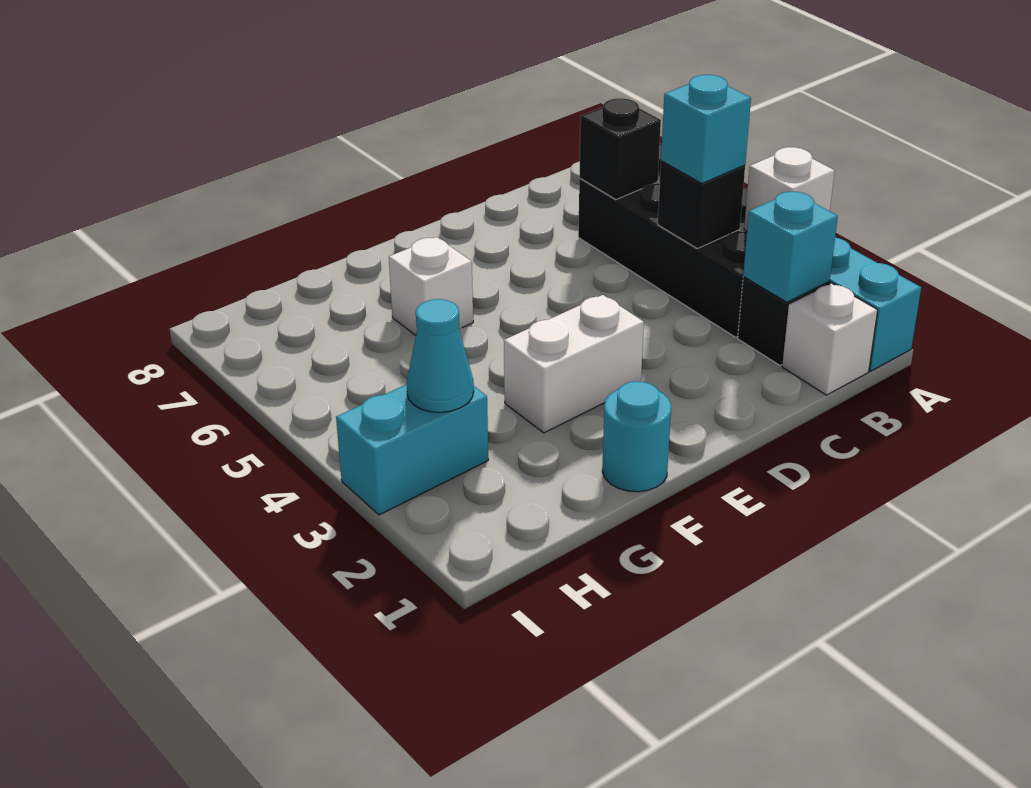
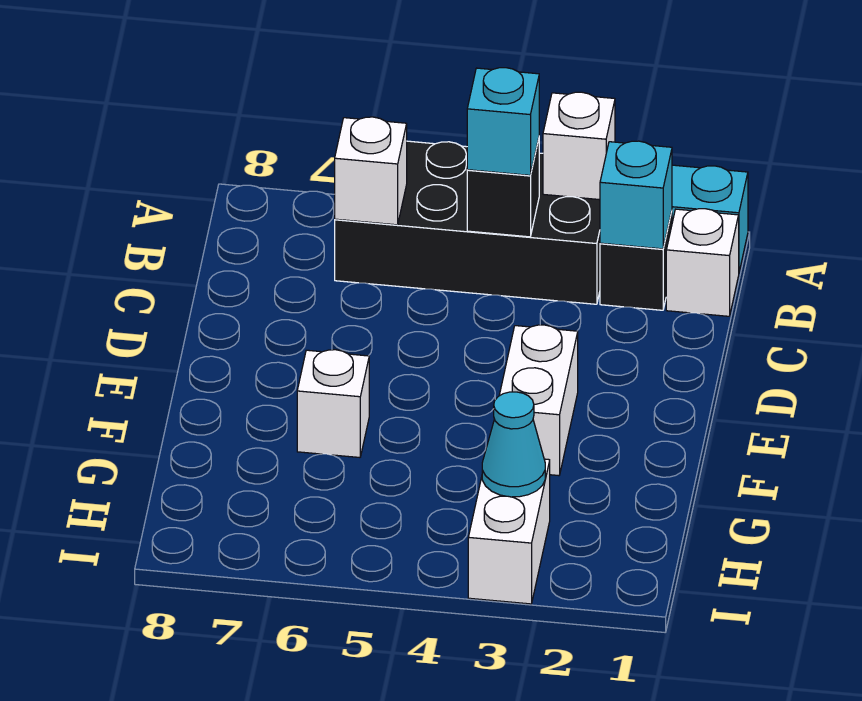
black 1x1 brick [579,98,661,200] -> white 1x1 brick [335,117,407,225]
cyan 1x1 round brick [602,381,671,492] -> none
cyan 1x2 brick [336,384,488,515] -> white 1x2 brick [468,459,550,604]

